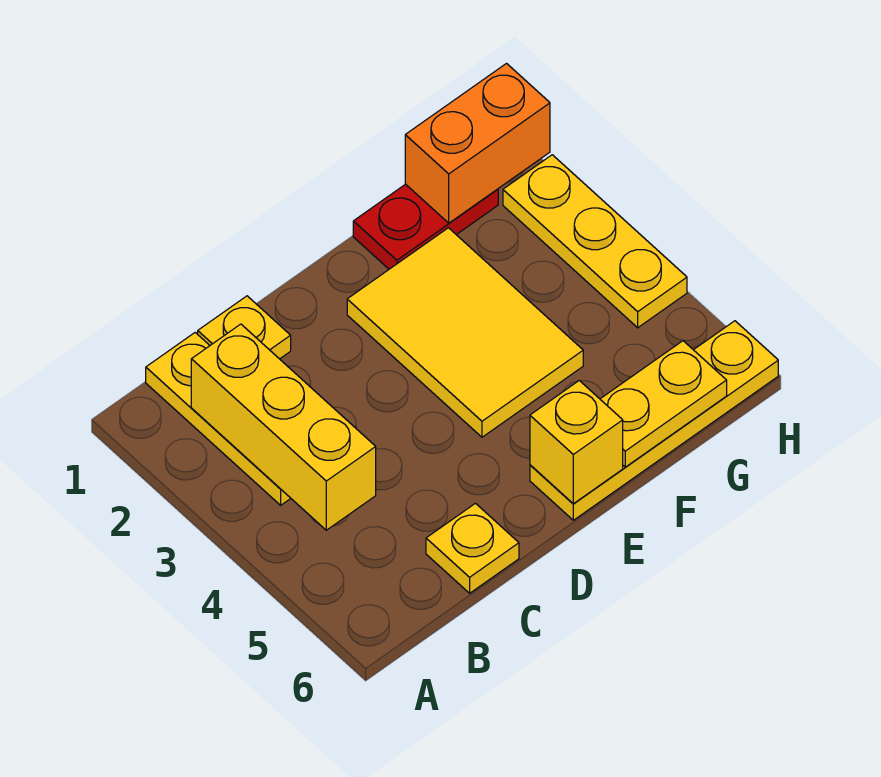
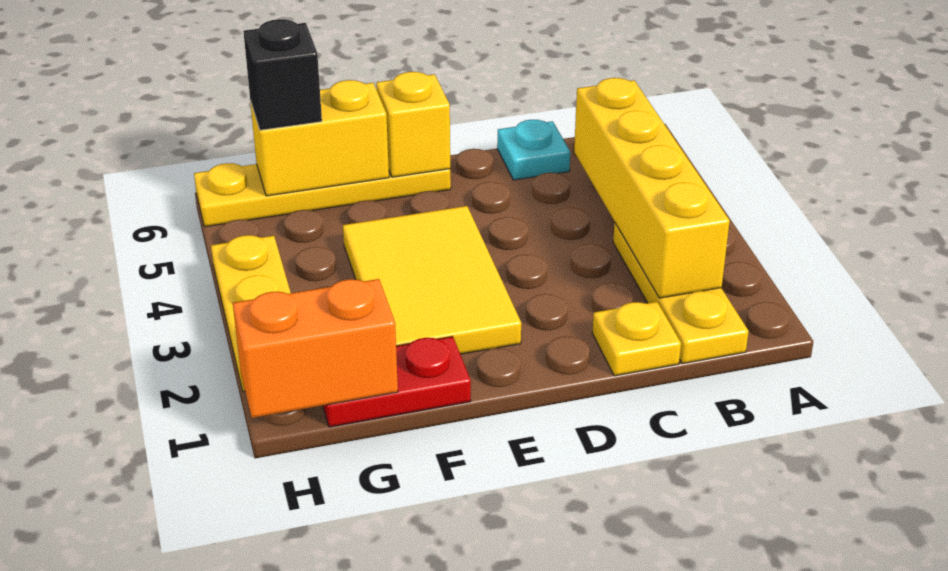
yellow 1x3 brick [191,324,376,530] -> yellow 1x4 brick [574,78,730,298]
yellow 1x1 plate [426,503,519,593] -> cyan 1x1 plate [497,120,570,180]
yellow 1x2 plate [600,341,727,467] -> yellow 1x2 brick [250,80,389,196]
none -> black 1x1 brick [243,19,322,130]

